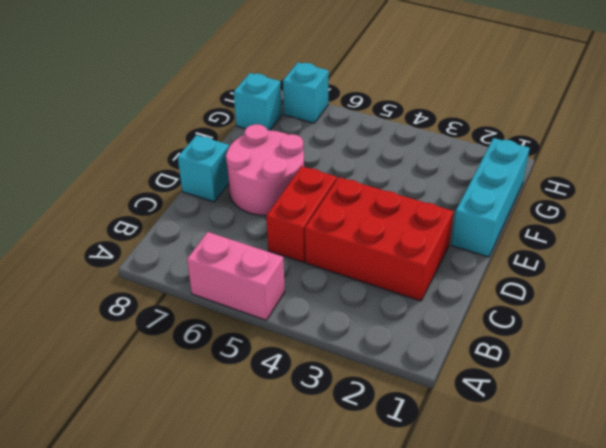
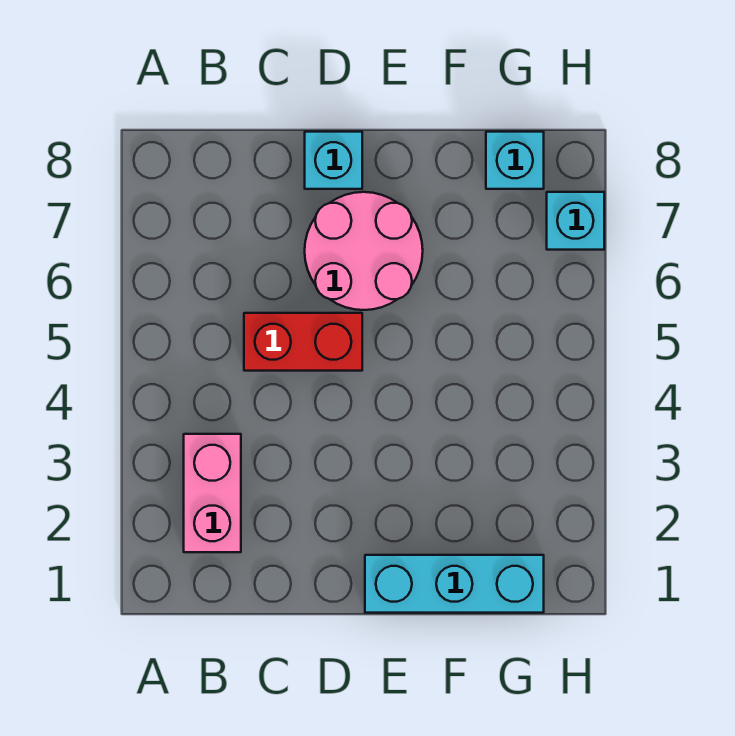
pink 1x2 brick [187,232,285,320] -> pink 1x2 brick moved to [184,434,241,552]
red 2x3 brick [305,177,453,301] -> none

